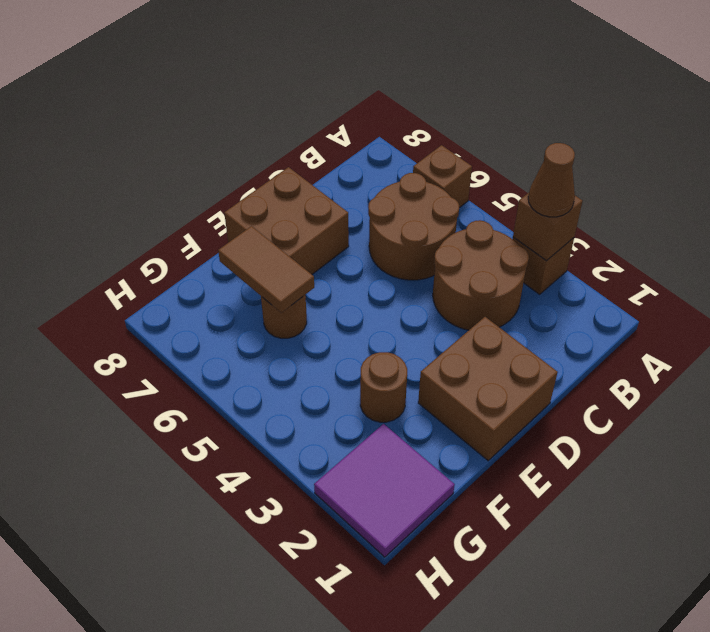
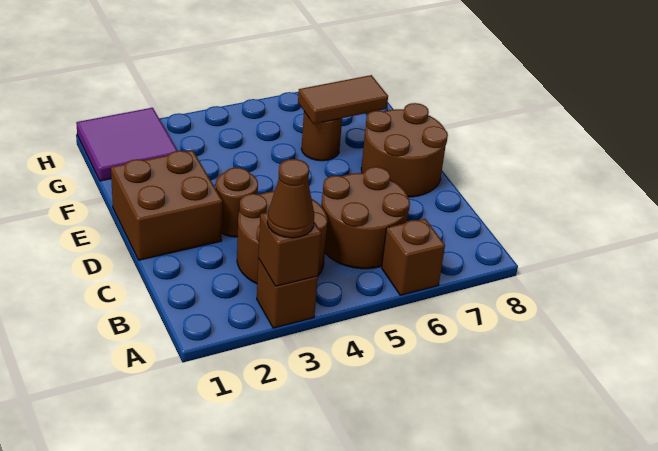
brown 2x2 brick [224,167,349,274] -> brown 2x2 round brick [361,103,448,197]
brown 1x1 round brick [360,352,407,422] -> brown 1x1 round brick moved to [216,168,258,237]

